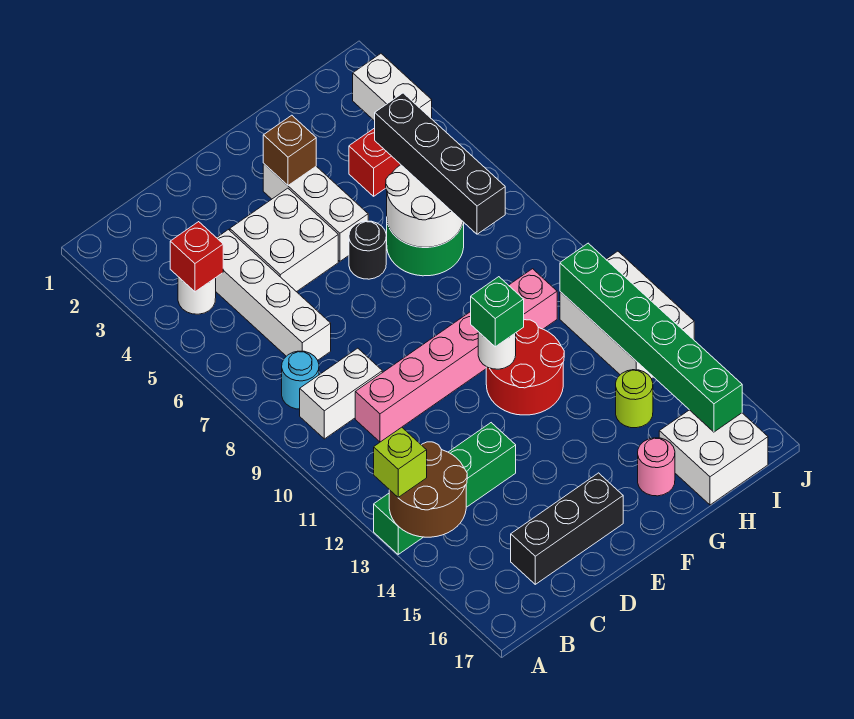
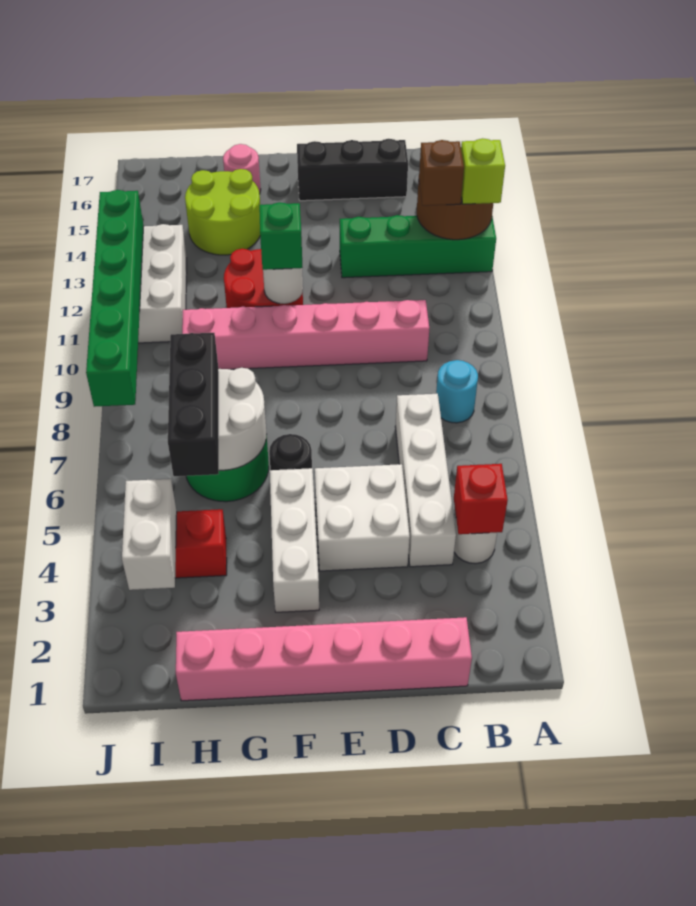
white 1x2 brick [300,348,382,439] -> none
none -> pink 1x6 brick [176,617,472,701]
brown 1x1 brick [263,115,316,185] -> brown 1x1 brick moved to [419,140,464,206]
black 1x4 brick [375,93,505,234] -> black 1x3 brick [168,333,219,476]
lime 1x1 round brick [616,370,653,428] -> lime 2x2 round brick [185,169,260,255]
white 2x2 brick [659,410,768,505] -> none
green 1x6 brick [560,243,742,432] -> green 1x6 brick moved to [86,190,143,407]

